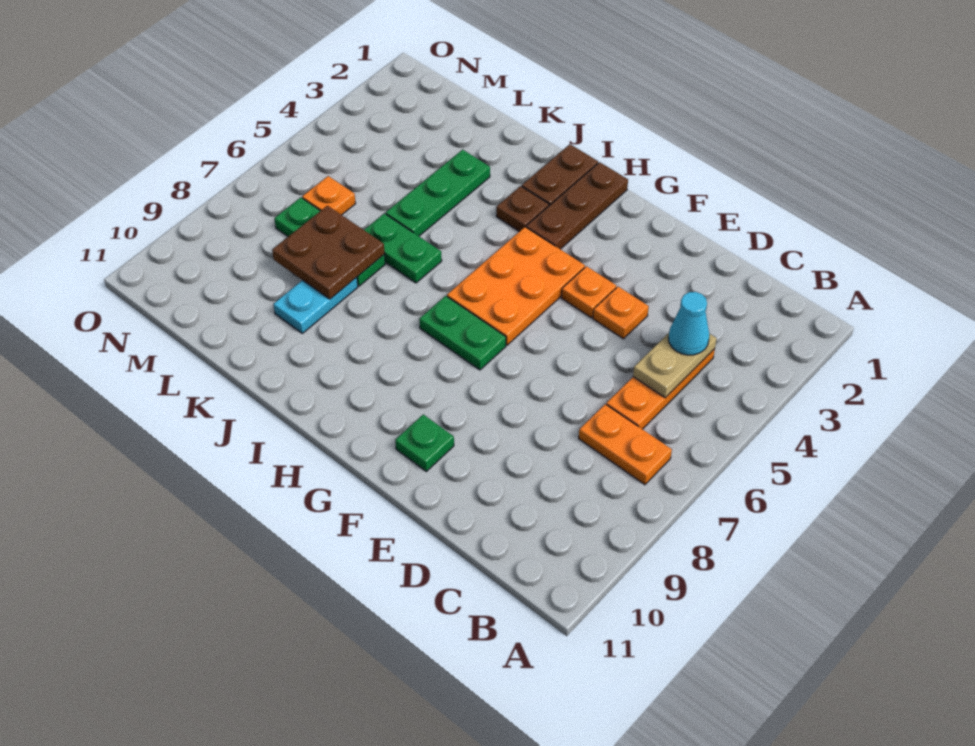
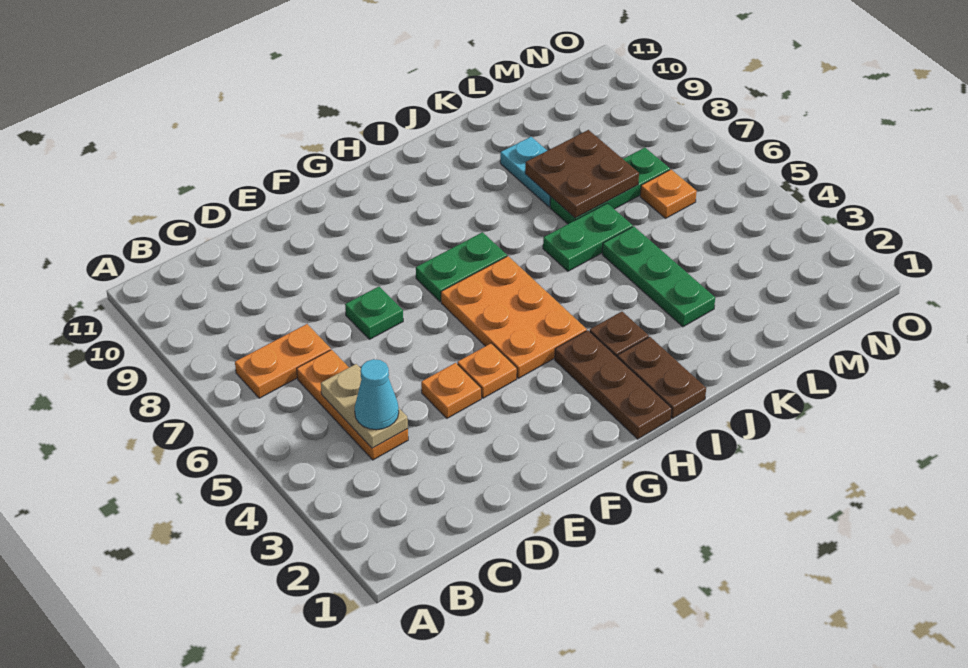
green 1x1 plate [395,414,454,471] -> green 1x1 plate moved to [345,287,403,339]

